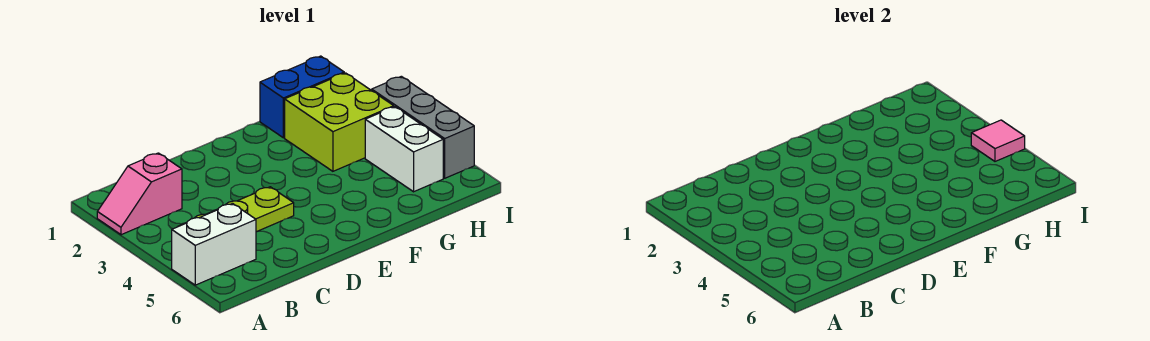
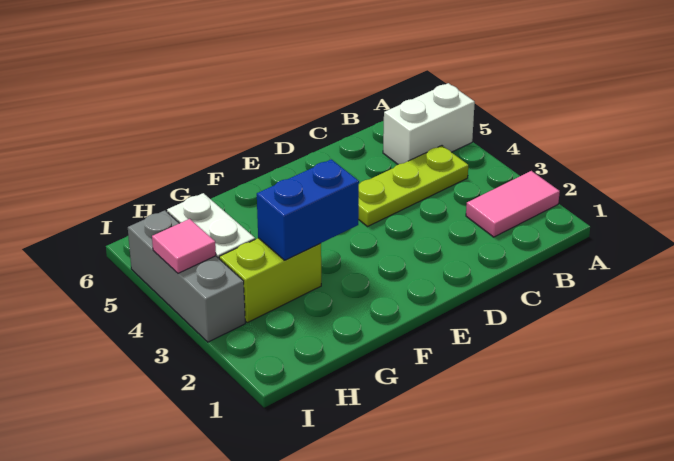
pink 1x2 slope [97,153,182,235] -> pink 1x2 tile [466,171,560,237]
blue 1x2 brick [260,56,344,138] -> blue 1x2 brick moved to [257,159,359,260]
lime 2x2 brick [285,73,394,171] -> lime 1x2 brick [219,238,321,323]

